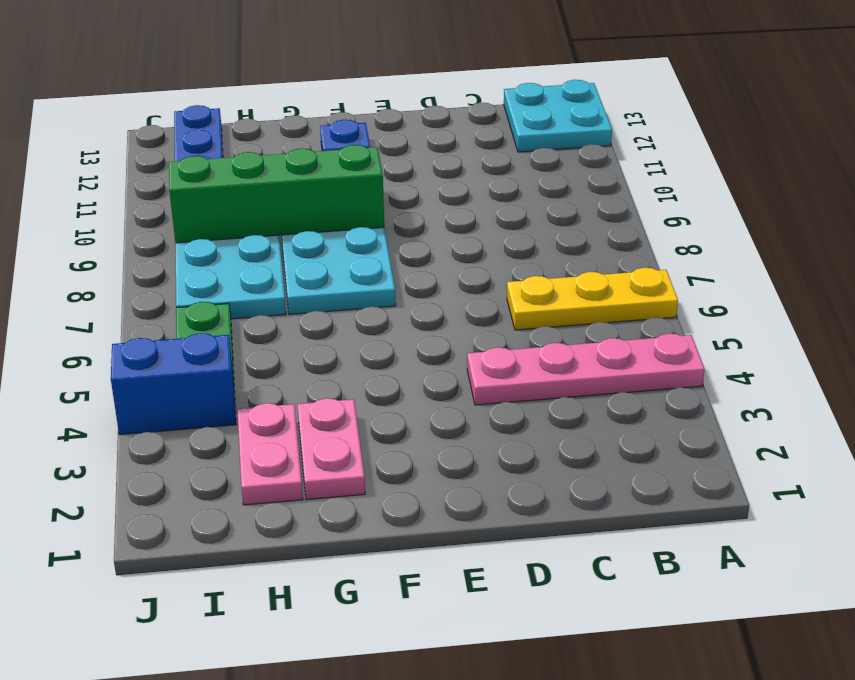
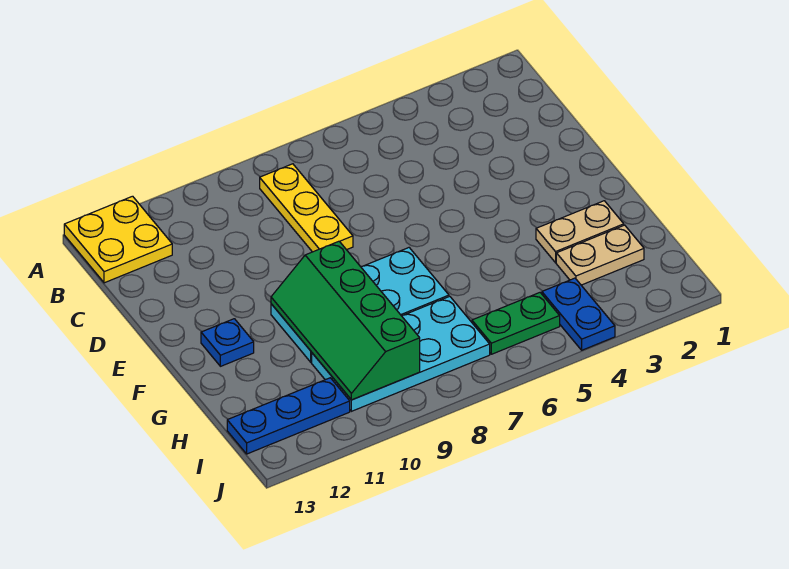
pink 1x4 plate [467,334,704,405] -> none
yellow 1x3 plate [507,268,678,330] -> yellow 1x3 plate moved to [260,164,353,252]
cyan 2x2 plate [504,80,612,152] -> yellow 2x2 plate [64,196,172,283]
pink 1x2 plate [297,398,365,500] -> tan 1x2 plate [536,201,624,263]
pink 1x2 plate [237,403,303,505] -> tan 1x2 plate [556,225,644,285]
blue 1x2 brick [111,333,236,435] -> blue 1x2 plate [542,278,615,350]

